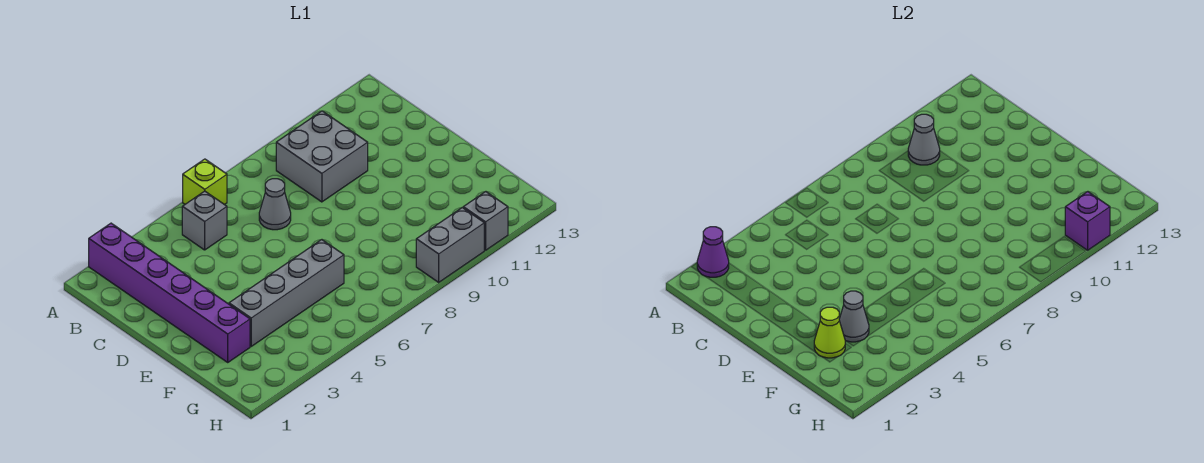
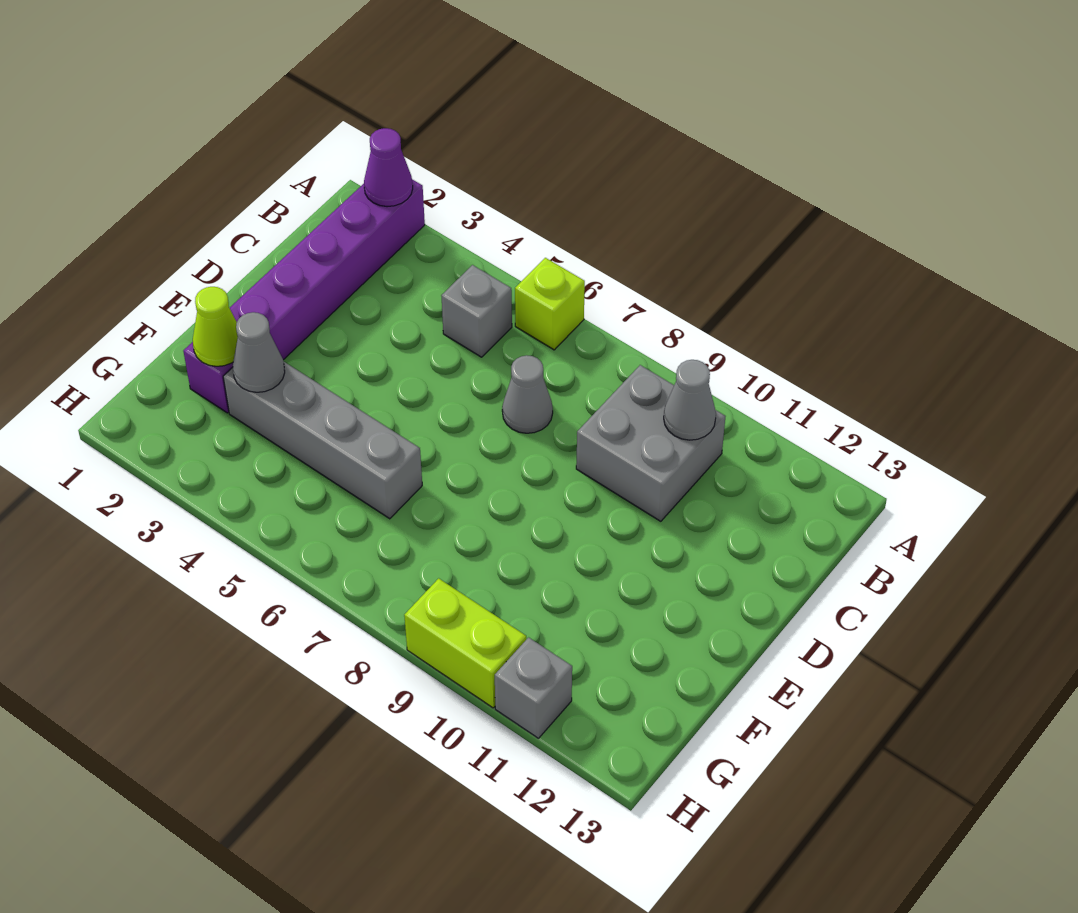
grey 1x2 brick [416,208,484,282] -> lime 1x2 brick [404,578,526,708]
purple 1x1 brick [1065,192,1110,250] -> none

